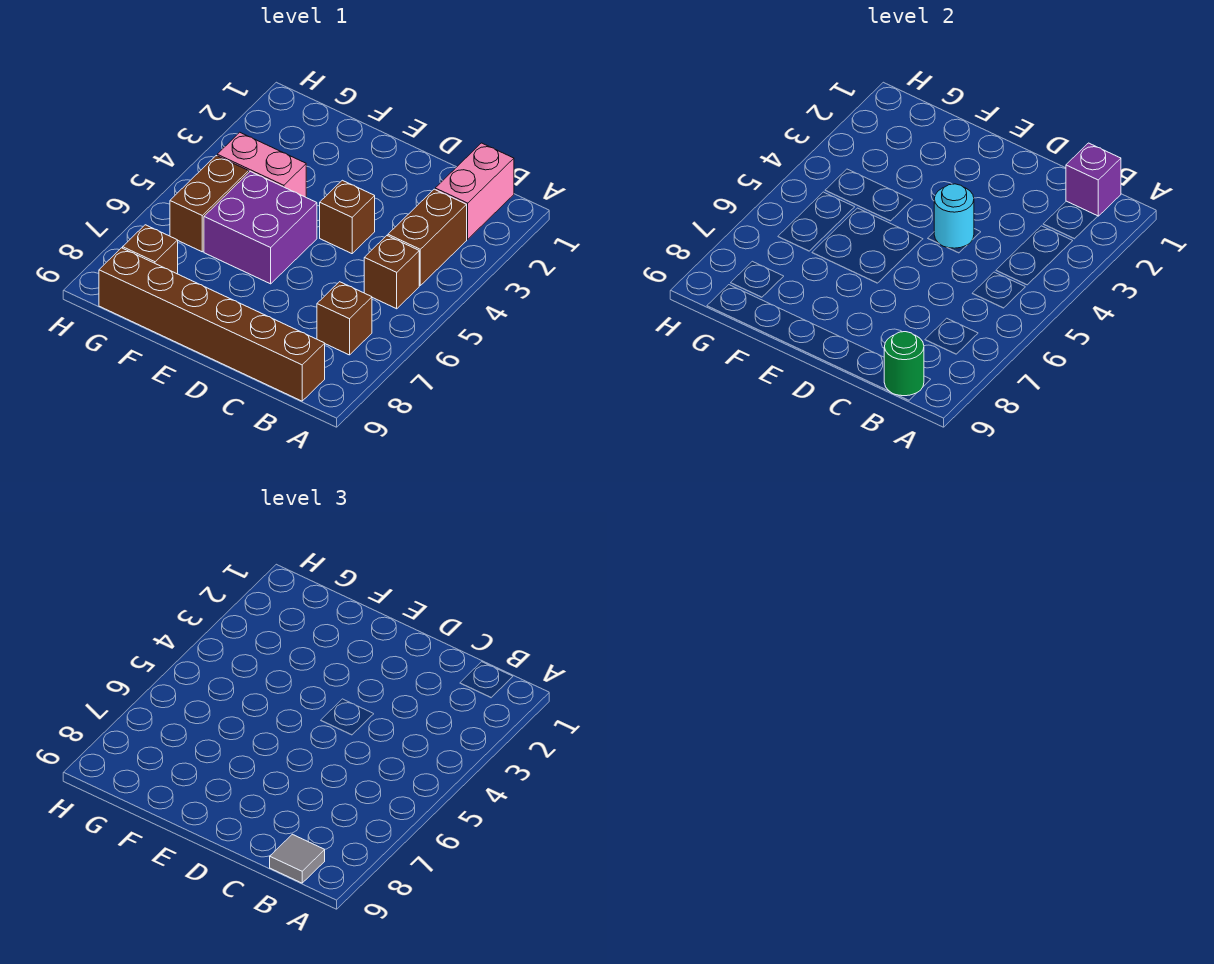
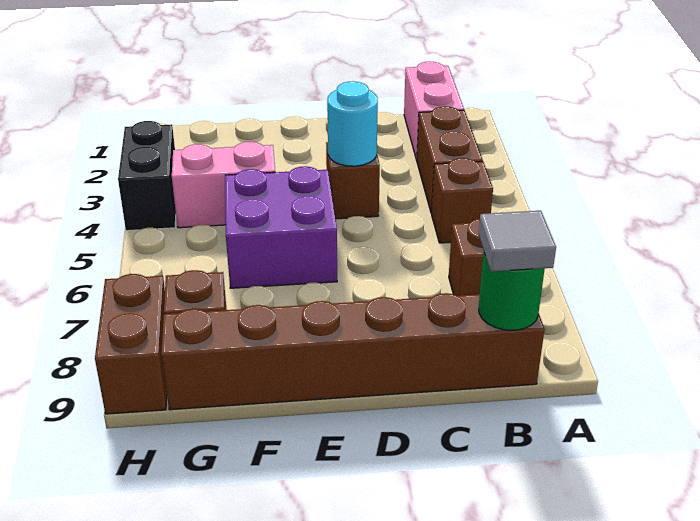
purple 1x1 brick [1066,143,1121,216] -> none
brown 1x2 brick [170,156,249,252] -> brown 1x2 brick moved to [95,274,167,414]
none -> black 1x2 brick [118,121,176,231]

